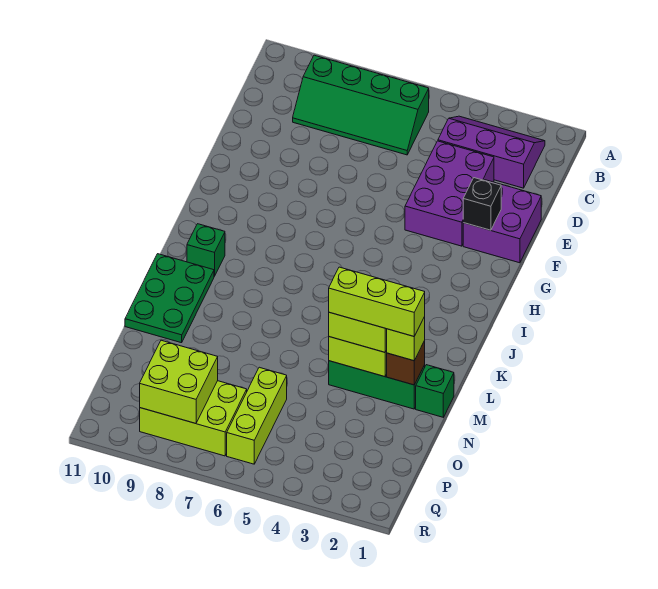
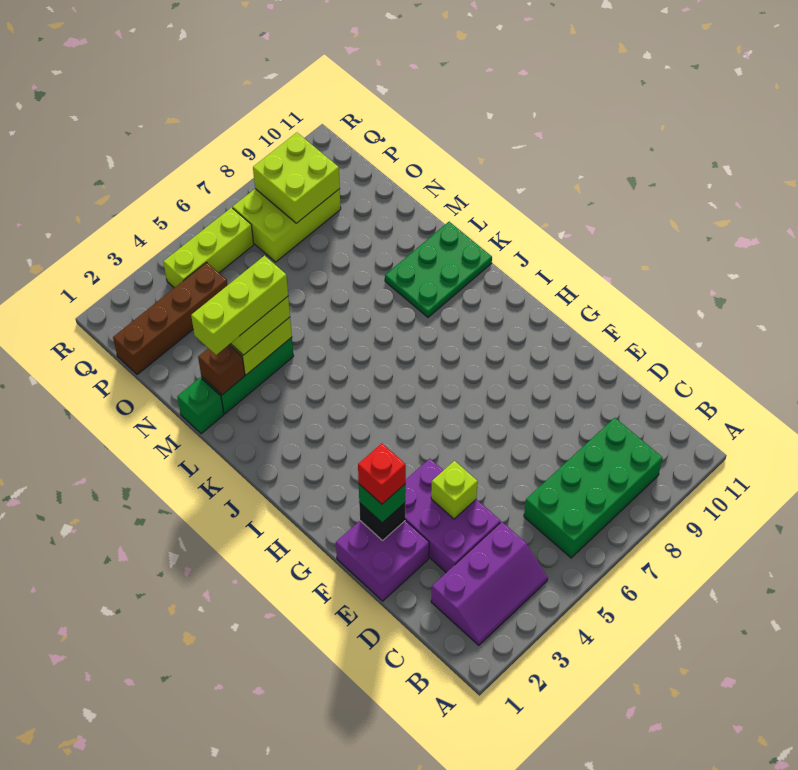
green 2x4 slope [293,55,429,155] -> green 2x4 brick [524,418,663,558]
none -> red 1x1 brick [358,443,406,504]
green 1x1 brick [187,224,225,276] -> green 1x1 brick moved to [359,484,406,523]
green 2x3 plate [125,254,214,343] -> green 2x3 plate turned to [385,222,492,317]
lime 1x1 brick [387,317,425,361] -> lime 1x1 brick moved to [431,461,478,519]
lime 1x3 brick [227,367,287,464] -> lime 1x3 brick turned to [163,208,254,288]
none -> brown 1x4 brick [113,262,227,375]

